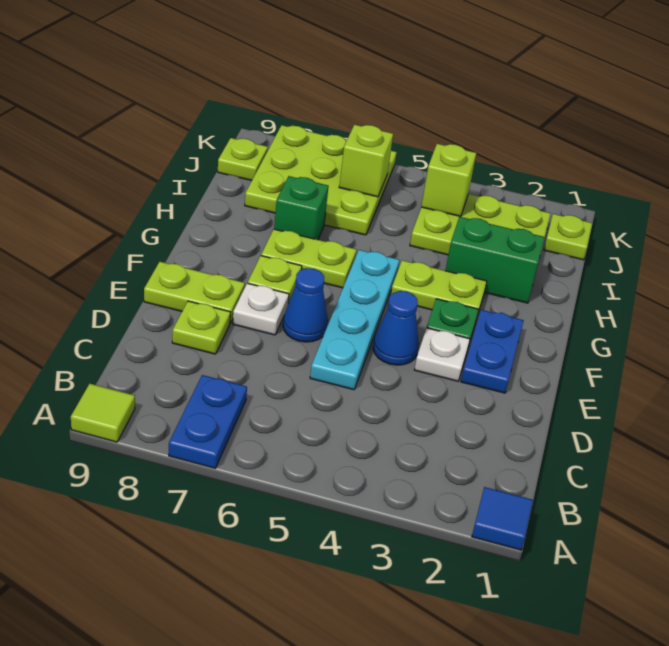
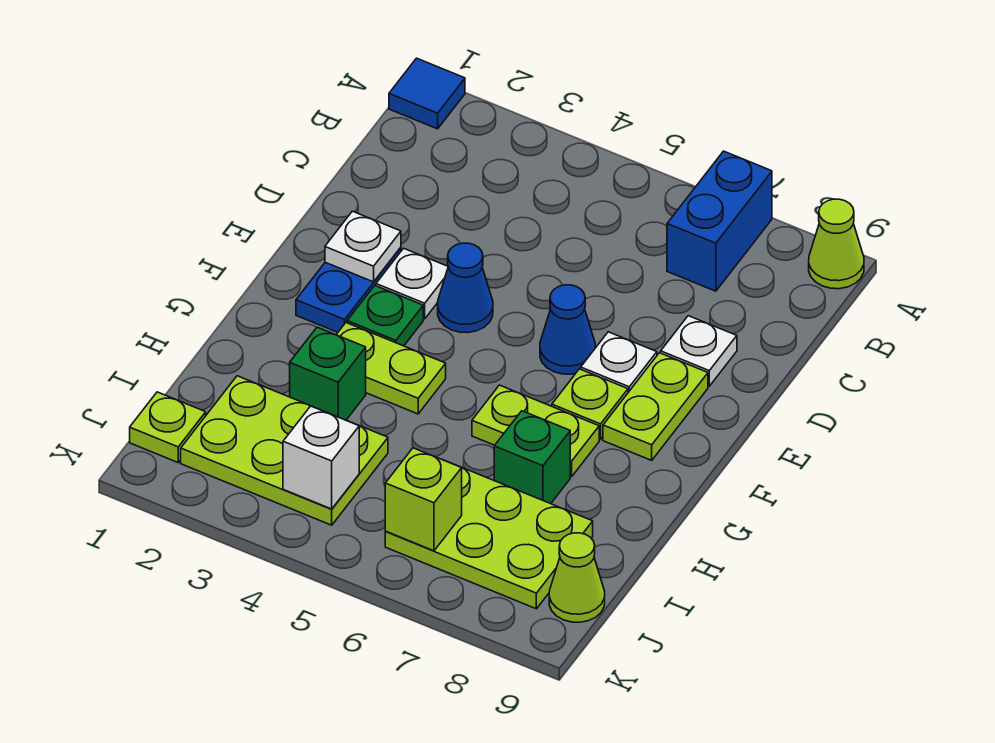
blue 1x2 plate [169,375,247,468] -> blue 1x2 brick [667,151,772,291]
lime 1x1 tile [71,384,135,442] -> lime 1x1 cone [809,199,864,289]
cyan 1x4 plate [310,250,400,390] -> none
lime 1x1 plate [172,301,230,354] -> white 1x1 plate [661,316,737,386]
none -> white 1x1 plate [325,211,401,282]
lime 1x2 plate [144,262,245,323] -> lime 1x2 plate turned to [603,353,708,460]
green 1x2 brick [445,217,545,303] -> green 1x1 brick [290,327,366,420]
lime 3x3 plate [245,125,397,235] -> lime 2x3 plate [385,468,593,609]
lime 1x1 brick [421,144,476,217] -> white 1x1 brick [283,406,359,509]
lime 1x1 plate [218,138,268,181] -> lime 1x1 cone [549,533,605,622]

